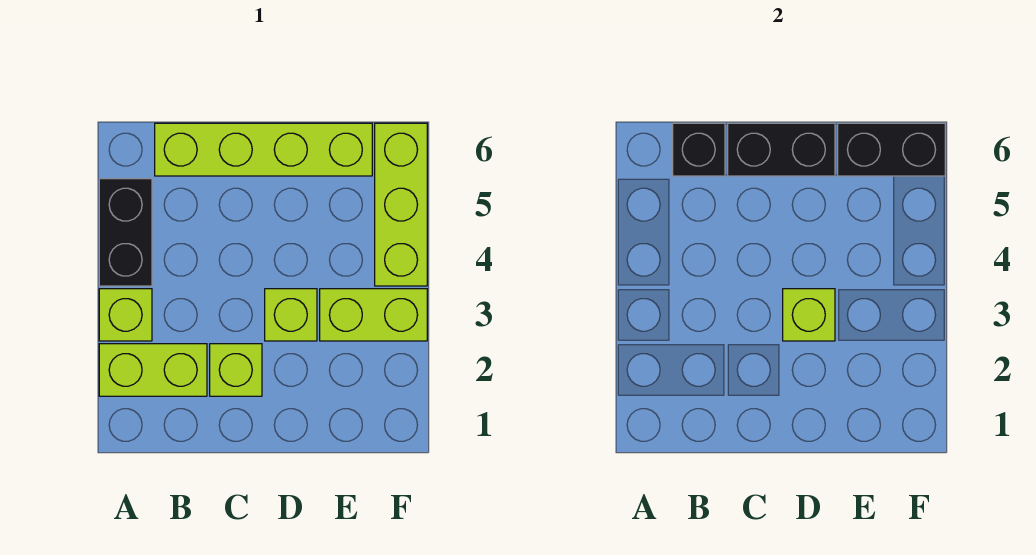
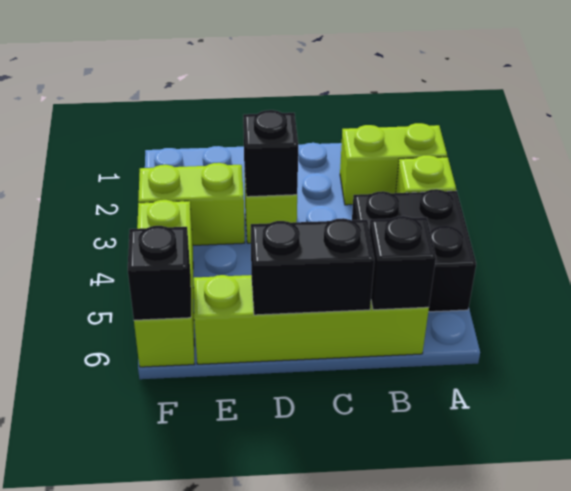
black 1x2 brick [99,179,152,286] -> black 2x2 brick [352,189,476,312]
lime 1x1 brick [210,344,262,396] -> none
lime 1x1 brick [783,289,835,341] -> black 1x1 brick [243,110,298,197]
black 1x2 brick [838,123,945,176] -> black 1x1 brick [128,226,191,320]

